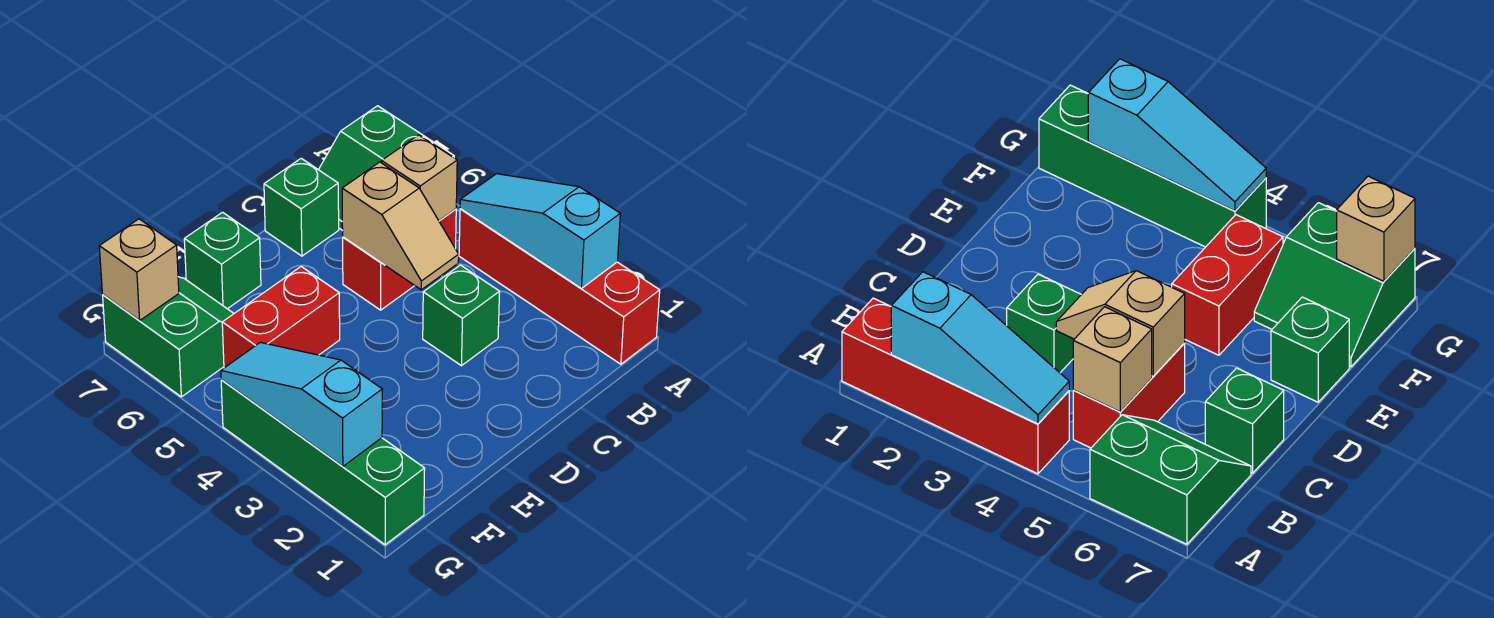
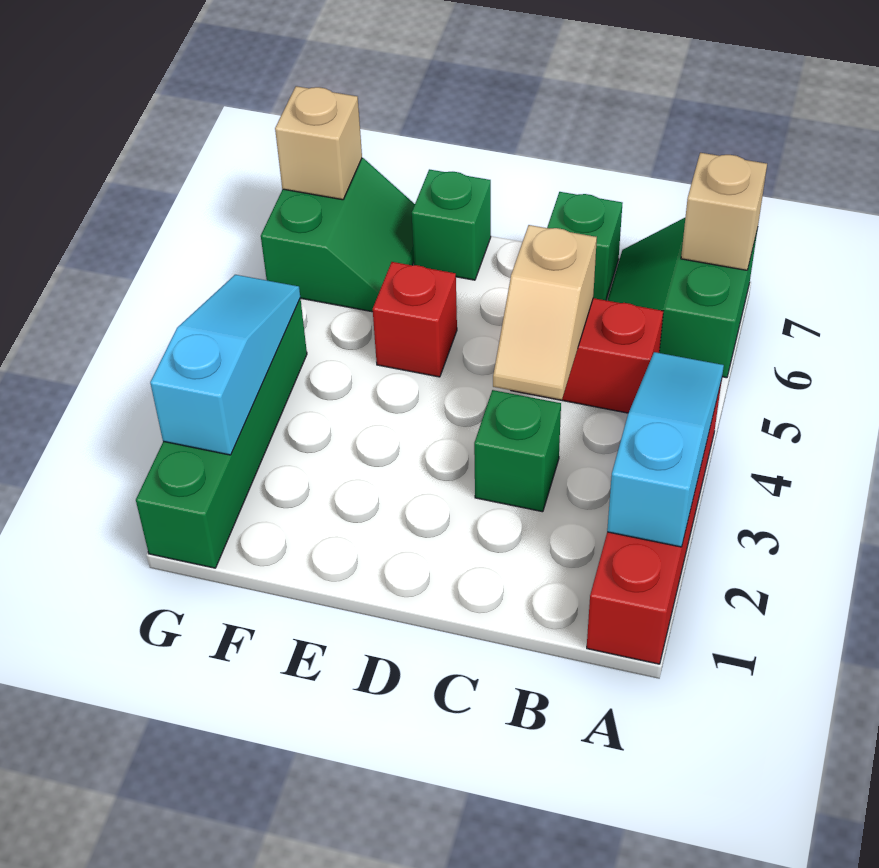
tan 1x1 brick [382,135,457,220] -> tan 1x1 brick moved to [681,153,767,270]
red 1x2 brick [222,267,340,368] -> red 1x1 brick [373,262,457,377]

